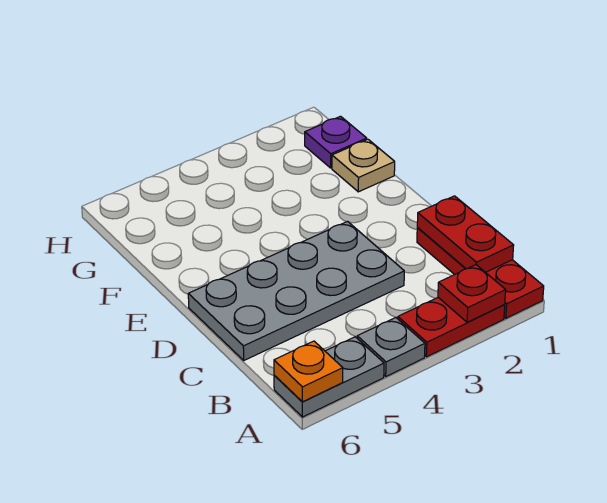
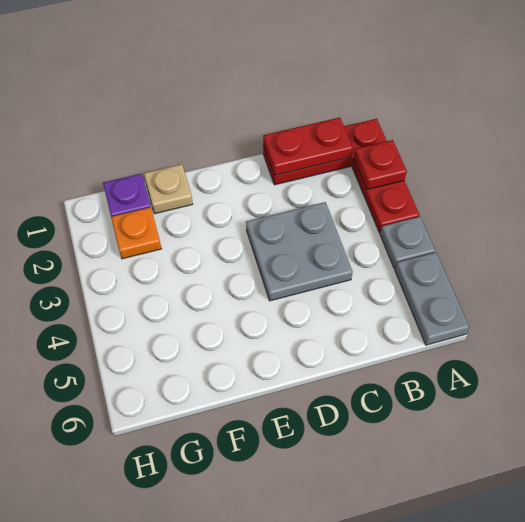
orange 1x1 plate [274,341,343,402] -> orange 1x1 plate moved to [111,207,161,259]
grey 2x4 plate [188,222,404,360] -> grey 2x2 plate [246,202,353,301]

